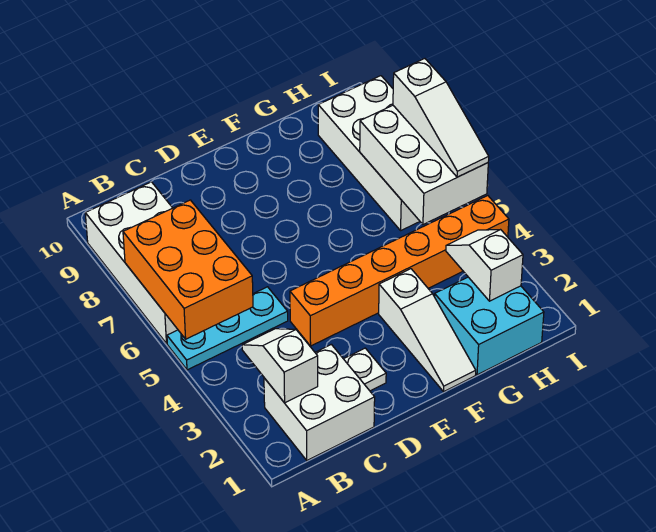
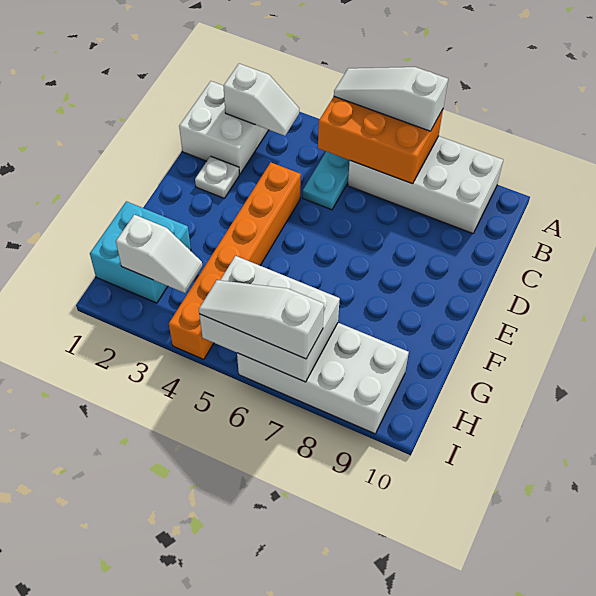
white 1x3 slope [379,269,476,392] -> white 1x3 slope moved to [334,67,448,131]

